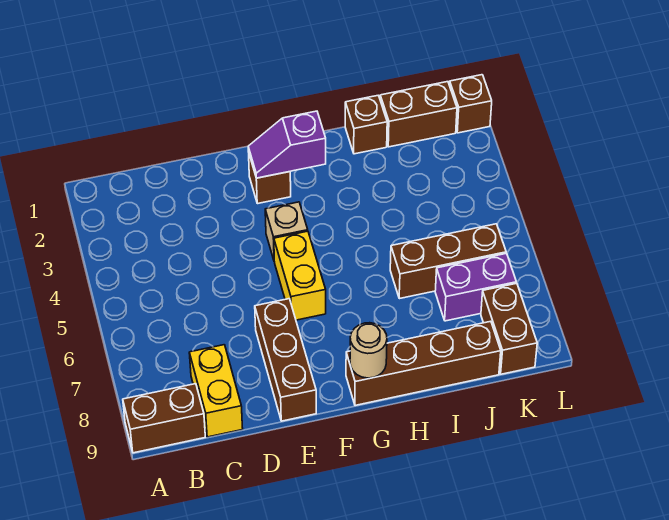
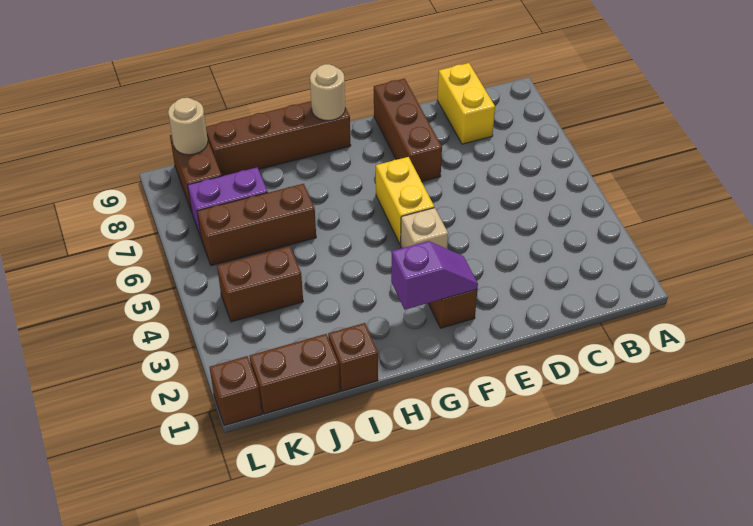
brown 1x2 brick [123,384,205,453] -> brown 1x2 brick moved to [217,246,303,322]
none -> tan 1x1 round brick [168,98,208,155]

